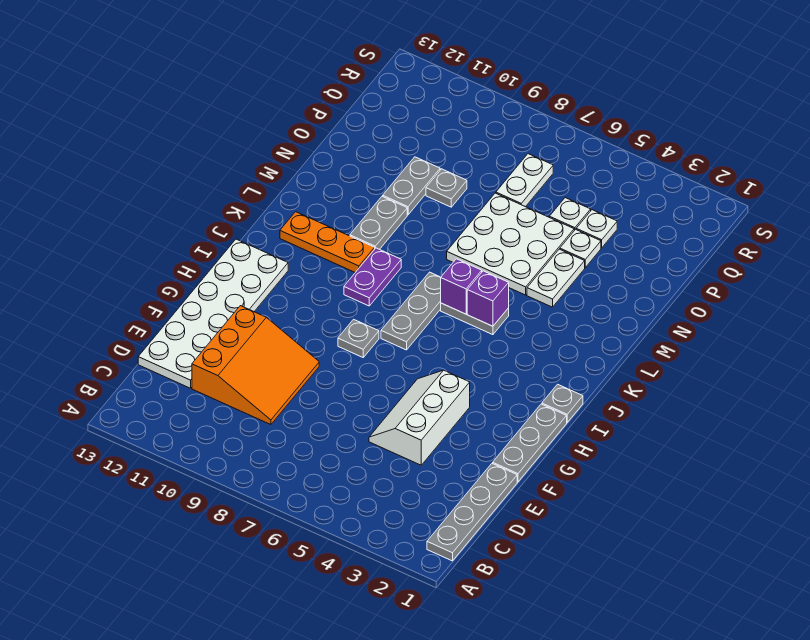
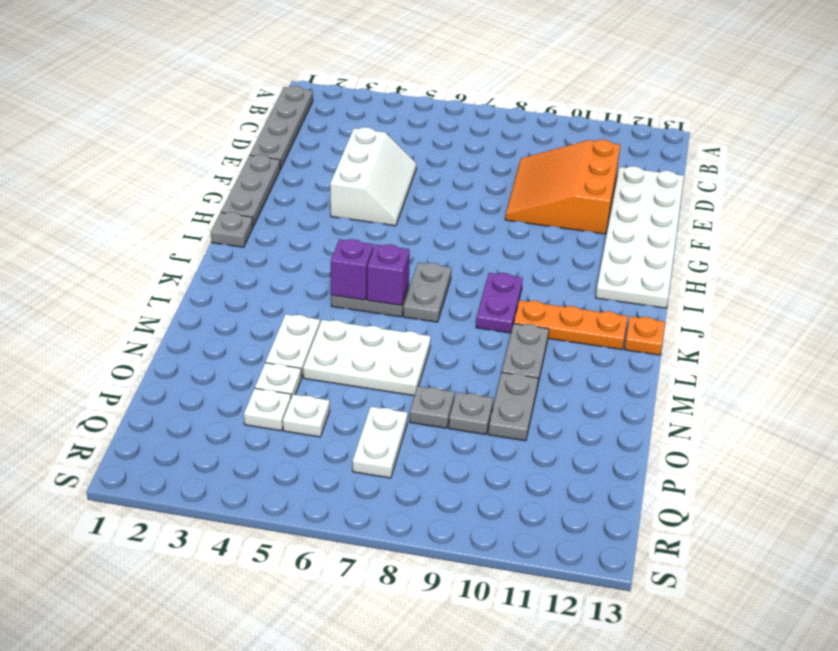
grey 1x1 plate [338,319,379,357] -> grey 1x1 plate moved to [410,386,454,428]
grey 1x3 plate [381,272,441,350] -> grey 1x2 plate [403,263,451,322]
none -> orange 1x1 plate [625,316,665,355]
white 3x3 plate [447,193,574,295] -> white 2x3 plate [303,320,431,396]

